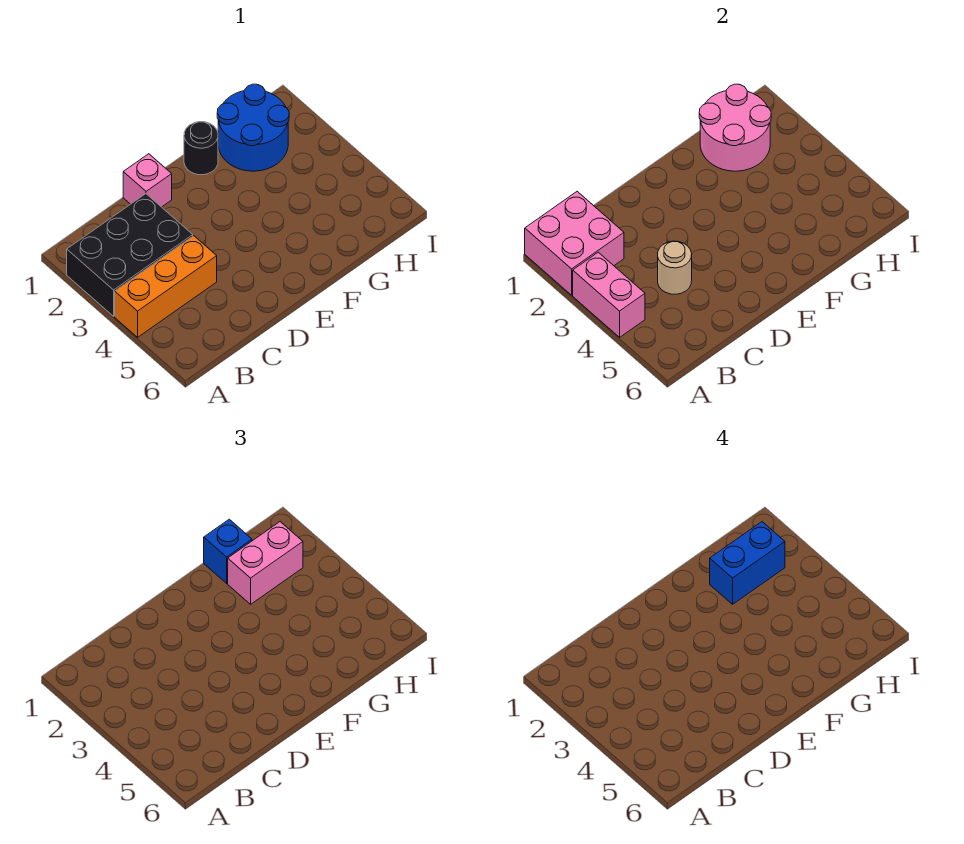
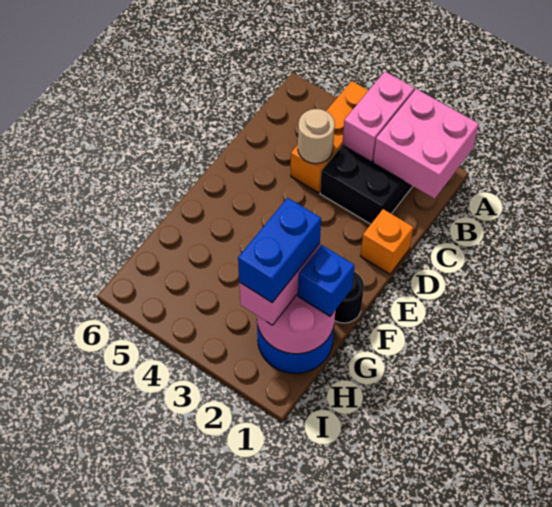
pink 1x2 brick [573,252,645,337] -> pink 1x2 brick turned to [342,72,415,162]
pink 1x1 brick [123,154,172,207] -> orange 1x1 brick [361,209,413,274]

